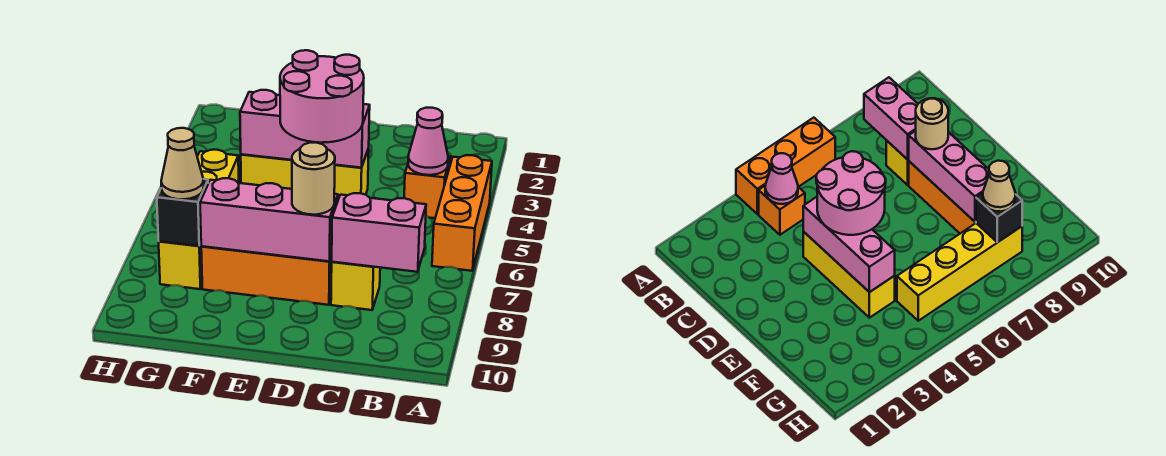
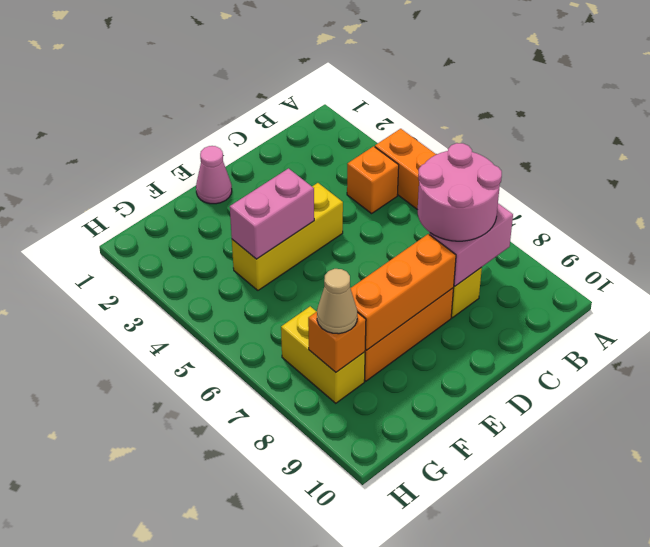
pink 1x1 cone [408,108,448,175] -> pink 1x1 cone moved to [196,146,232,204]
pink 1x3 brick [240,90,370,168] -> pink 1x2 brick [230,168,314,259]
pink 2x2 round brick [280,50,364,143] -> pink 2x2 round brick moved to [418,143,502,241]
pink 1x3 brick [200,178,338,261] -> orange 1x3 brick [351,234,456,350]
tan 1x1 round brick [292,143,335,215] -> none
yellow 1x4 brick [159,150,239,289] -> yellow 1x2 brick [281,306,365,403]
black 1x1 brick [157,179,208,246] -> orange 1x1 brick [308,312,366,372]

